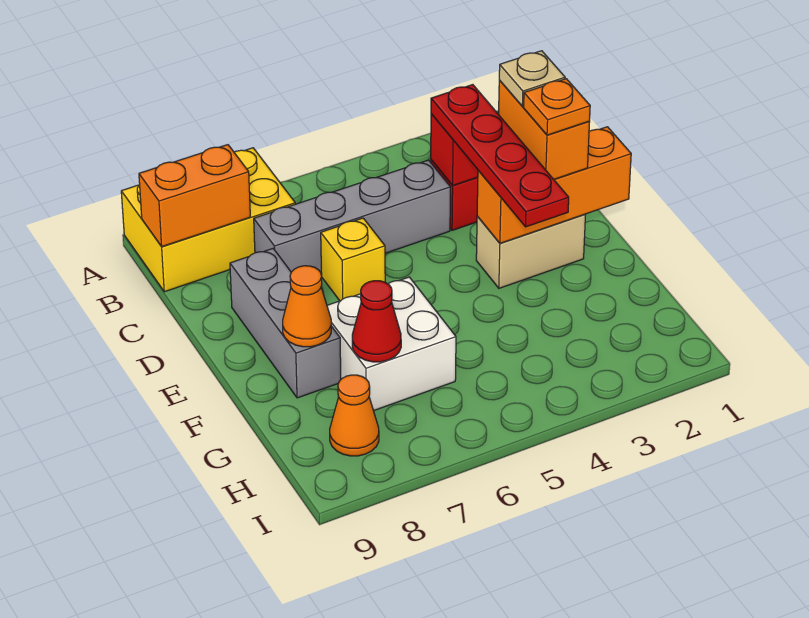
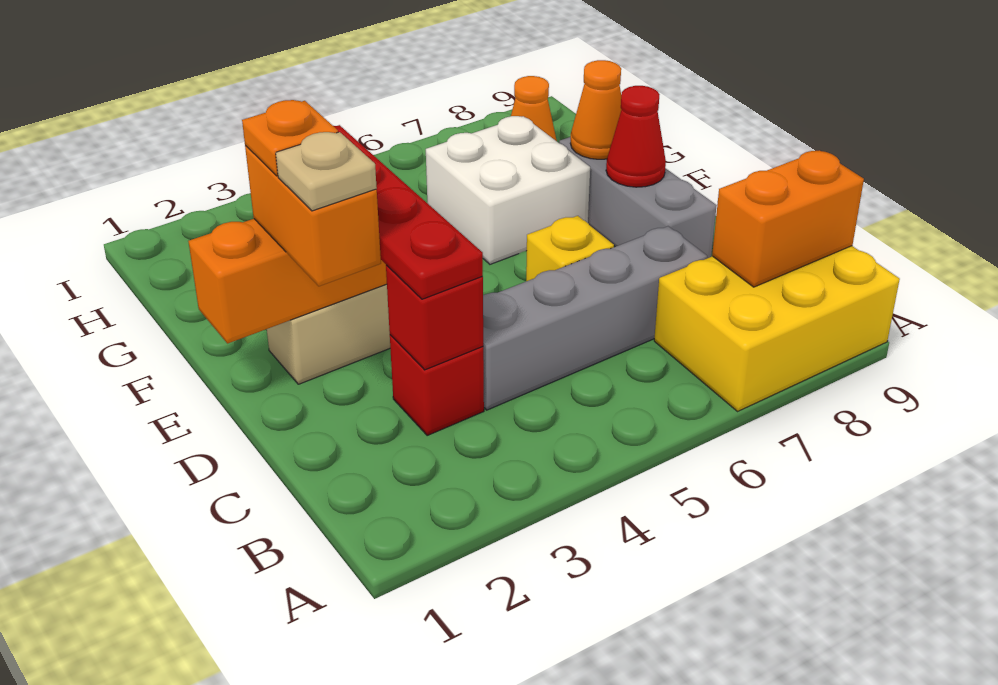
red 1x1 cone [352,281,401,362] -> red 1x1 cone moved to [606,86,666,187]

